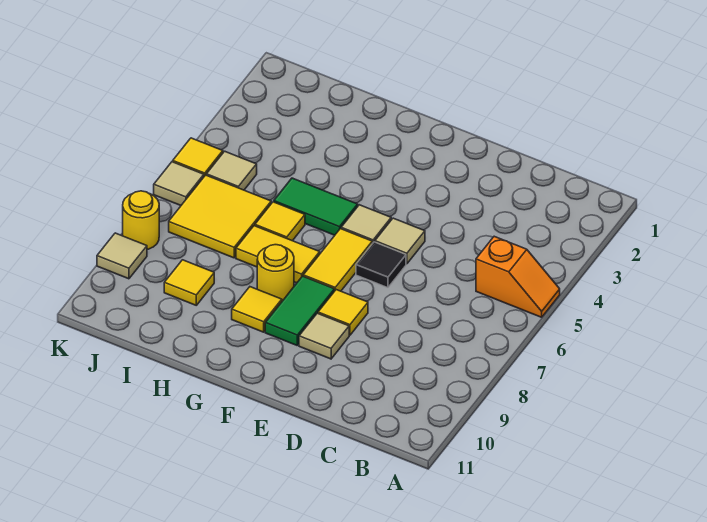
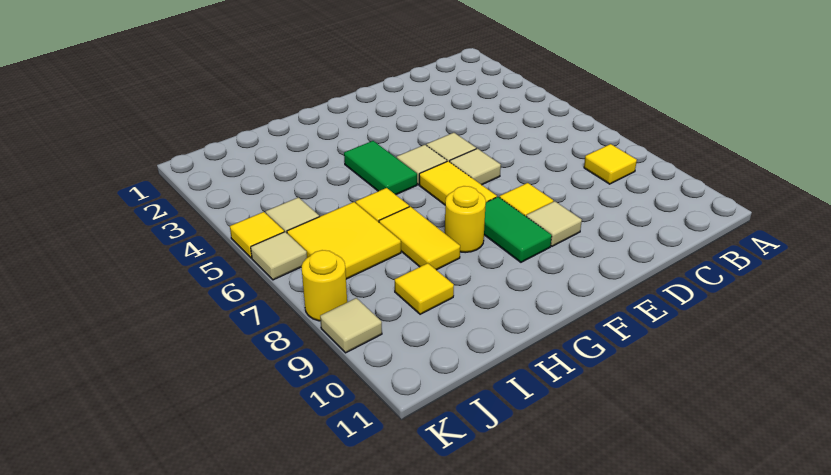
orange 1x2 slope [476,236,560,317] -> none
black 1x1 tile [356,242,406,288] -> tan 1x1 tile [450,149,501,185]
green 1x2 tile [274,178,358,235] -> green 1x2 tile turned to [344,141,417,195]
yellow 1x2 tile [236,226,320,283] -> yellow 1x2 tile turned to [379,206,460,270]
yellow 1x1 tile [232,287,282,332] -> yellow 1x1 tile moved to [584,144,637,184]

